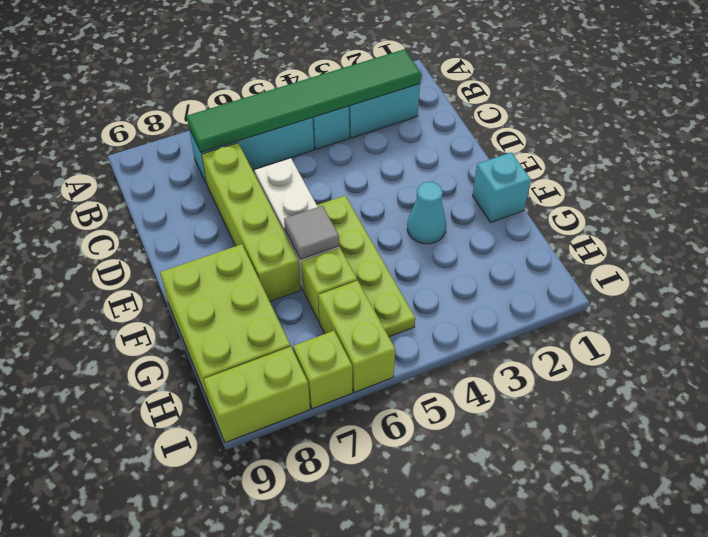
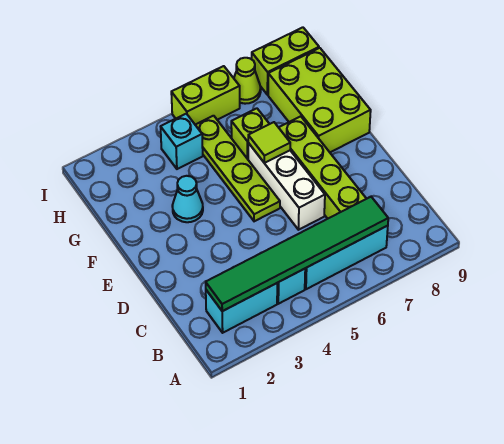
cyan 1x1 brick [473,152,531,222] -> cyan 1x1 brick moved to [161,114,203,169]
grey 1x1 tile [284,206,339,259] -> lime 1x1 tile [248,122,290,163]
lime 1x2 brick [318,280,395,392] -> lime 1x2 brick turned to [171,66,240,125]
lime 1x1 brick [293,331,352,409] -> lime 1x1 cone [234,58,261,104]

